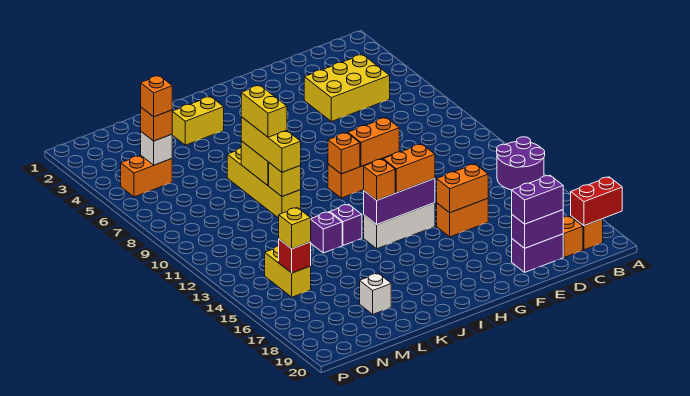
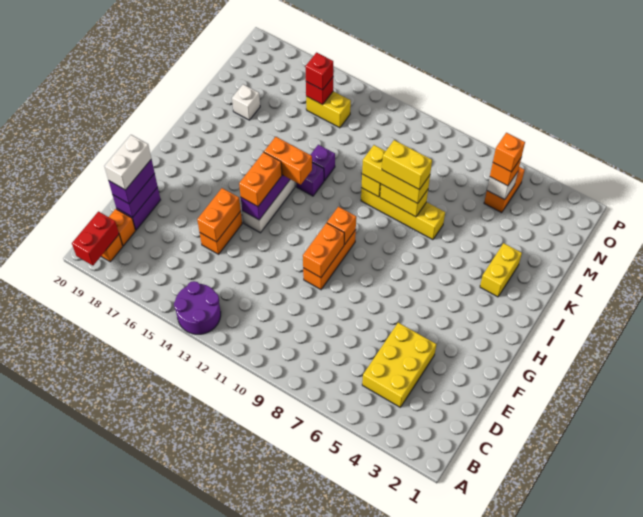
none -> white 1x2 brick [104,135,151,190]
orange 1x1 brick [364,159,395,200] -> orange 1x2 brick [264,137,312,185]
yellow 1x1 brick [279,208,311,249] -> red 1x1 brick [305,53,333,90]

